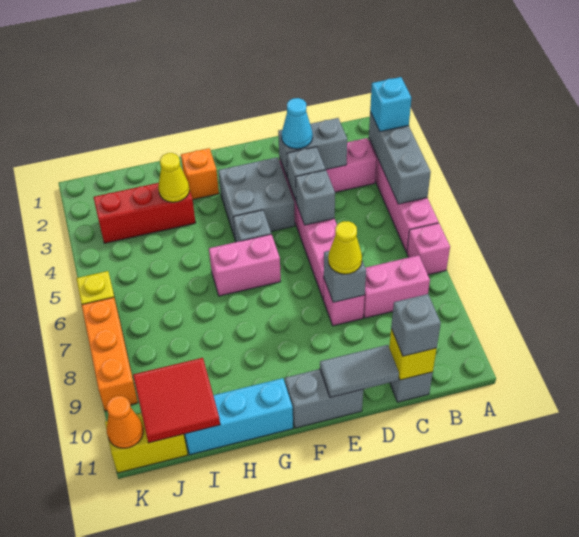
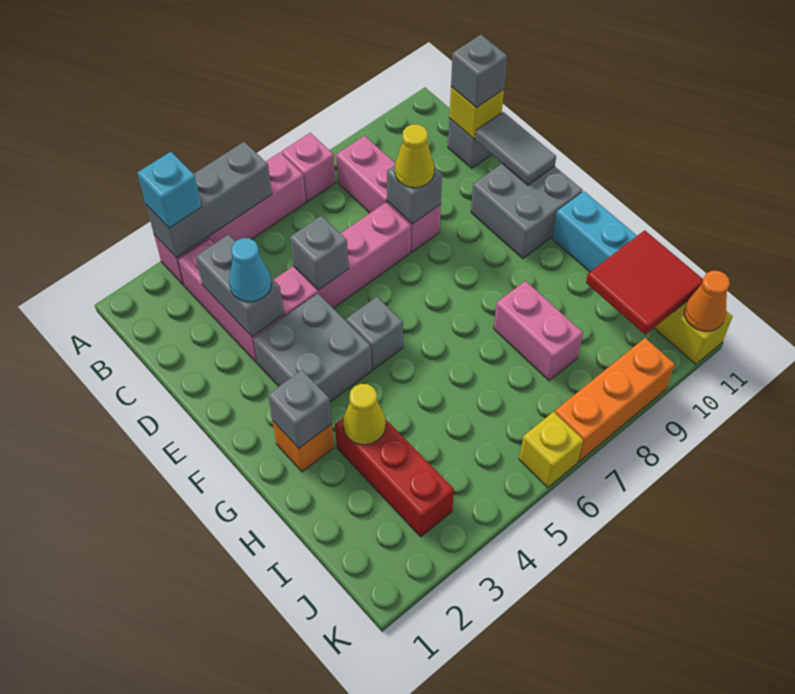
grey 1x1 brick [287,147,326,201] -> grey 1x1 brick moved to [268,370,332,448]
grey 1x2 brick [285,369,363,428] -> grey 2x2 brick [471,164,583,259]
pink 1x2 brick [209,234,281,296] -> pink 1x2 brick moved to [494,281,583,381]

